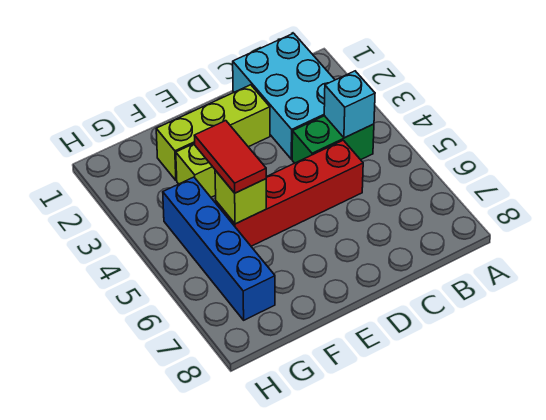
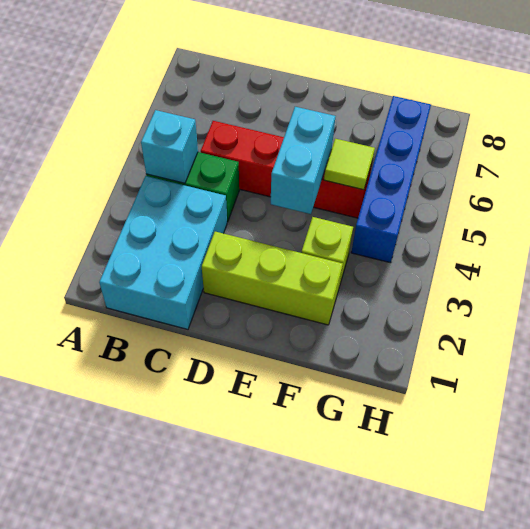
none -> cyan 1x2 brick [271,107,336,214]
red 1x2 tile [194,121,266,193] -> none
lime 1x1 brick [215,170,266,224] -> lime 1x1 tile [324,139,375,190]

